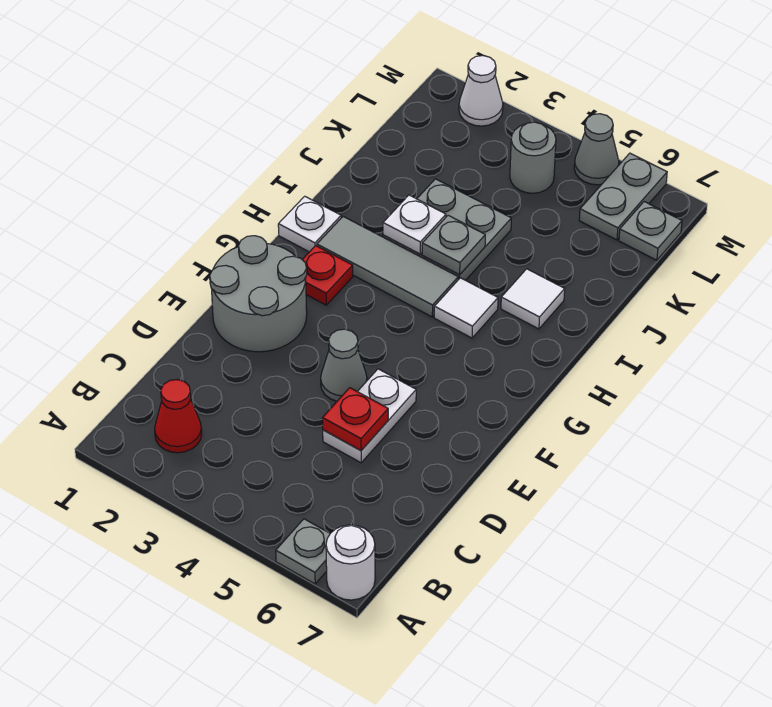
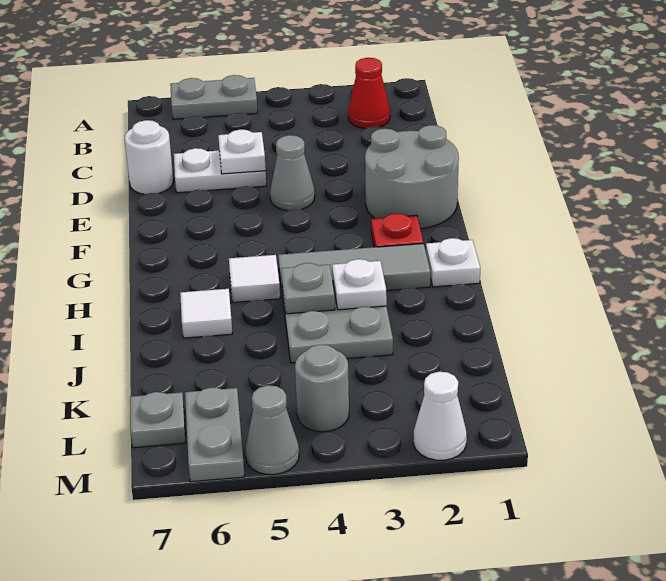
grey 1x1 plate [276,519,330,584] -> grey 1x2 plate [170,75,258,119]
white 1x1 round brick [326,525,375,600] -> white 1x1 round brick moved to [125,120,173,194]
white 1x2 plate [323,369,416,463] -> white 1x2 plate turned to [174,148,266,193]
red 1x1 plate [322,388,388,451] -> white 1x1 plate [218,129,266,174]

